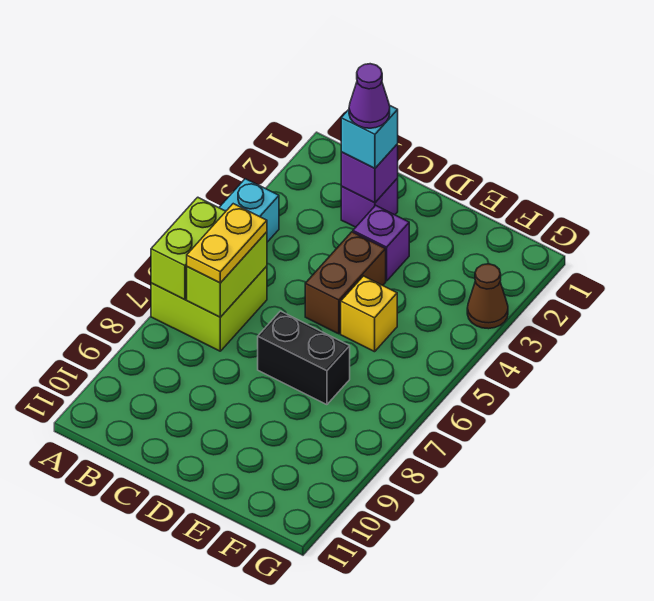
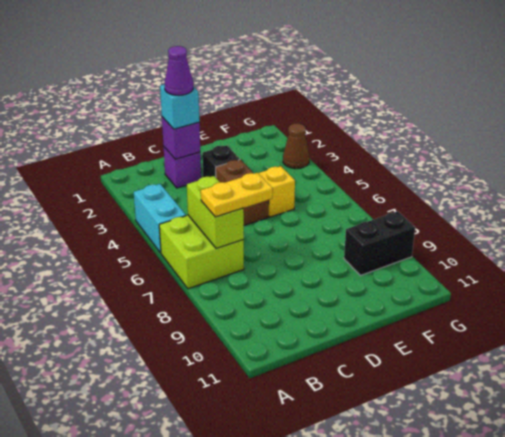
lime 1x2 brick [151,197,226,300] -> none
yellow 1x2 plate [187,204,267,283] -> yellow 1x2 plate turned to [201,173,273,217]
purple 1x1 brick [353,205,409,281] -> black 1x1 brick [202,145,240,177]
black 1x2 brick [258,311,350,405] -> black 1x2 brick moved to [344,211,415,276]

